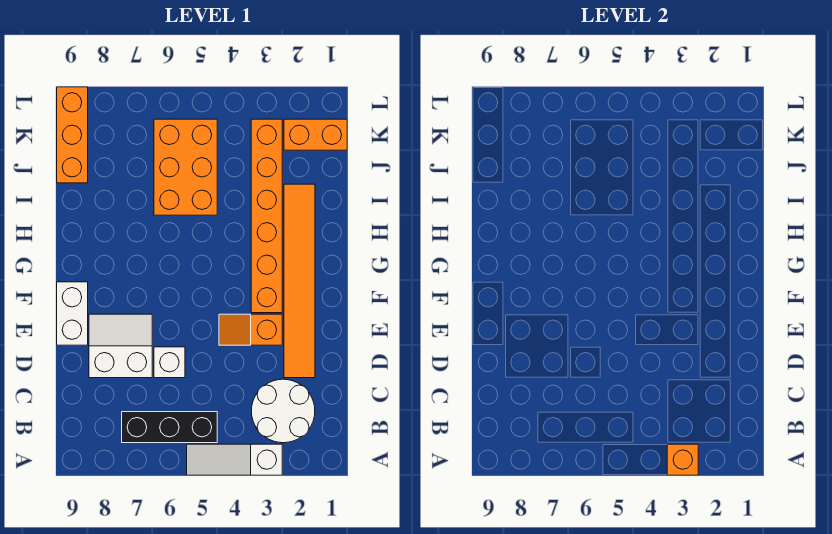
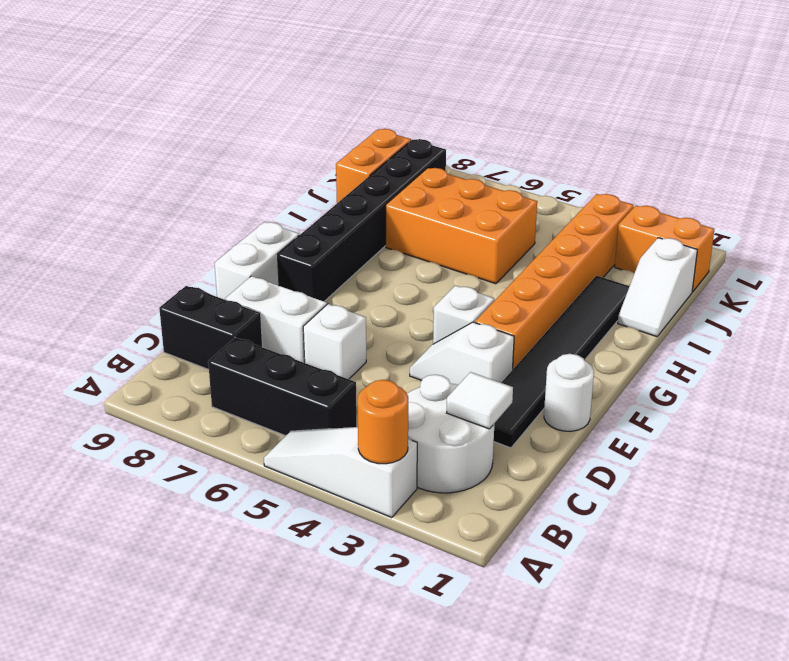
orange 1x1 brick [667,444,698,475] -> orange 1x1 round brick [357,380,408,464]
none -> white 1x1 tile [447,372,513,429]
none -> black 1x2 brick [159,286,263,369]
orange 1x6 tile [284,184,315,378] -> black 1x6 tile [494,276,630,448]
none -> white 1x1 round brick [544,354,594,431]
orange 1x2 slope [219,314,282,345] -> white 1x2 slope [410,322,514,385]
none -> white 1x1 brick [433,285,494,344]
none -> black 1x6 brick [277,139,446,301]
none -> white 1x2 slope [618,238,697,337]
orange 2x3 brick [154,119,217,215] -> orange 2x3 brick turned to [386,168,537,284]
orange 1x3 brick [57,87,88,183] -> orange 1x2 brick [336,129,411,203]

